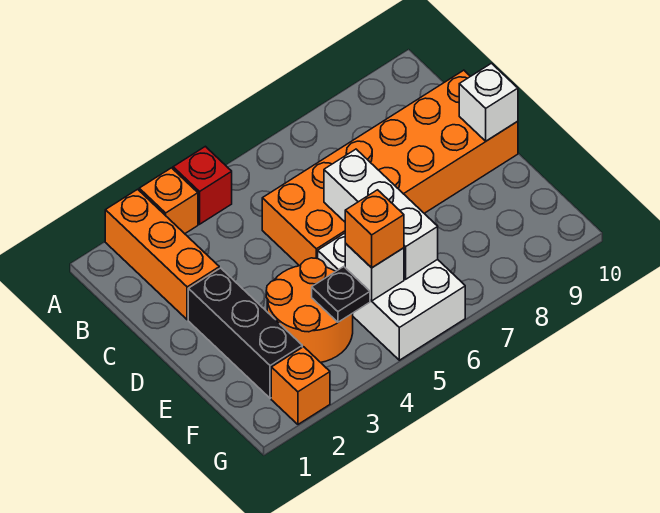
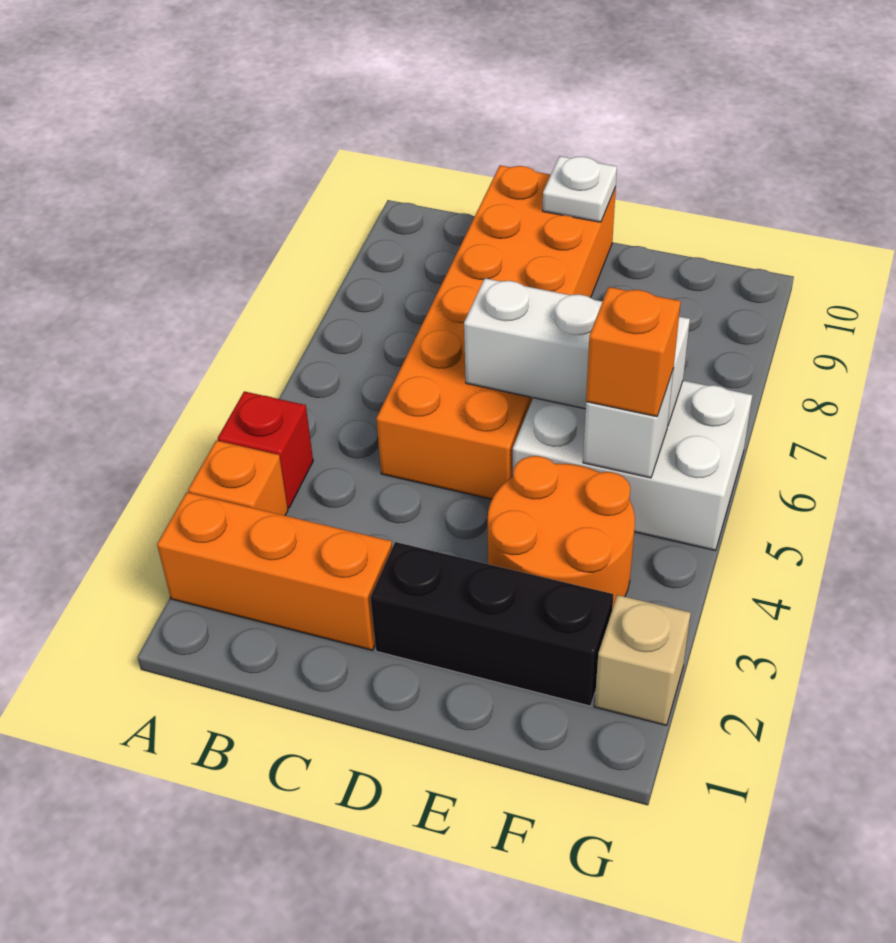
white 1x1 brick [459,63,518,141] -> white 1x1 plate [543,156,617,222]
black 1x1 plate [312,267,370,322] -> none
orange 1x1 brick [271,347,330,424] -> tan 1x1 brick [595,595,691,725]

